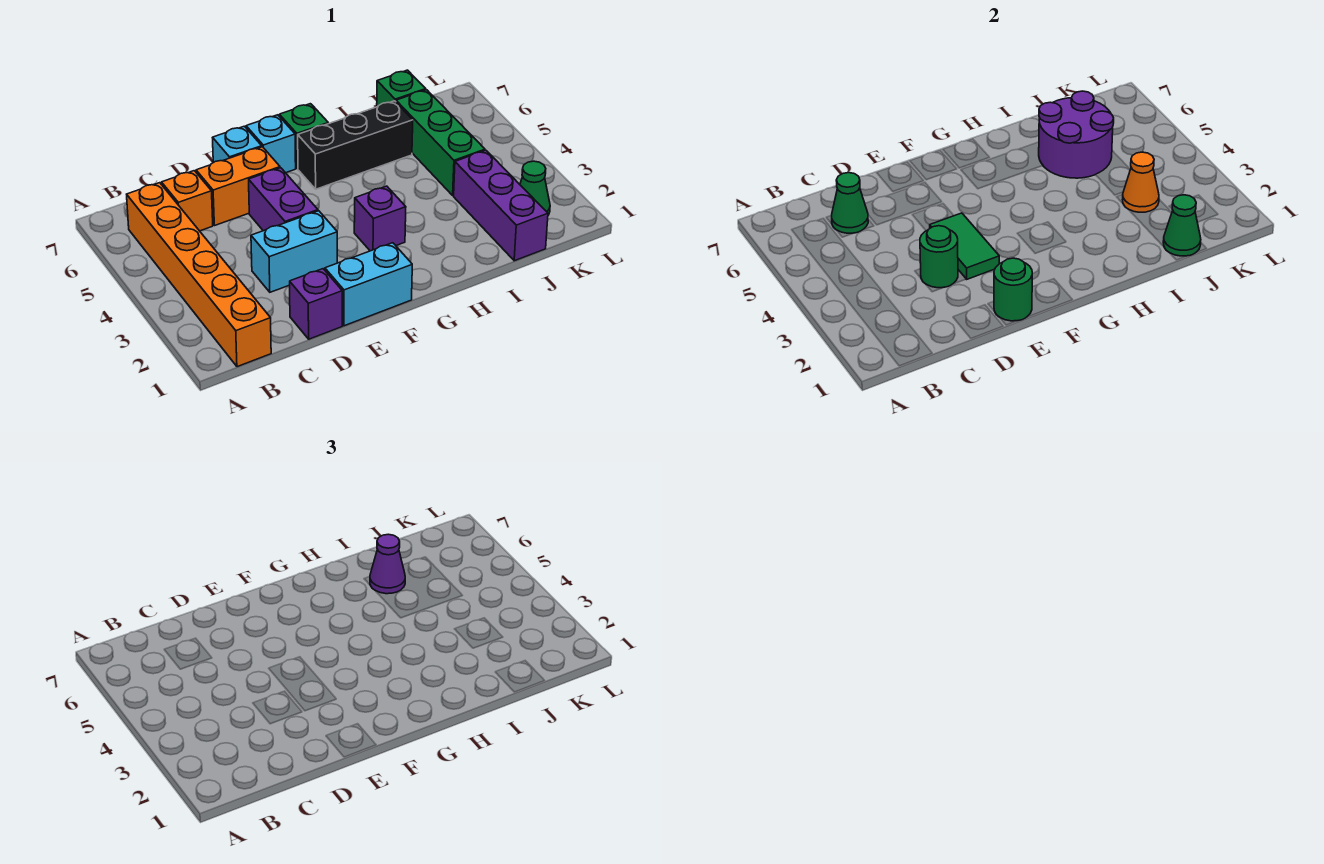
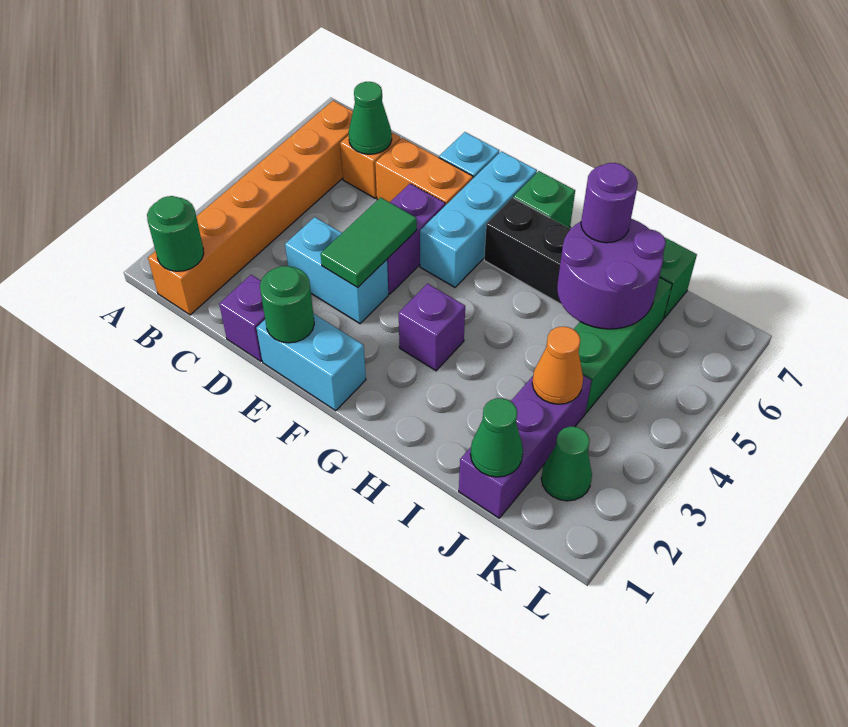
green 1x1 round brick [920,226,958,288] -> green 1x1 round brick moved to [147,196,204,271]
cyan 1x1 brick [246,115,296,173] -> cyan 1x3 brick [420,151,537,287]
purple 1x1 cone [370,534,405,594] -> purple 1x1 round brick [581,163,638,243]

